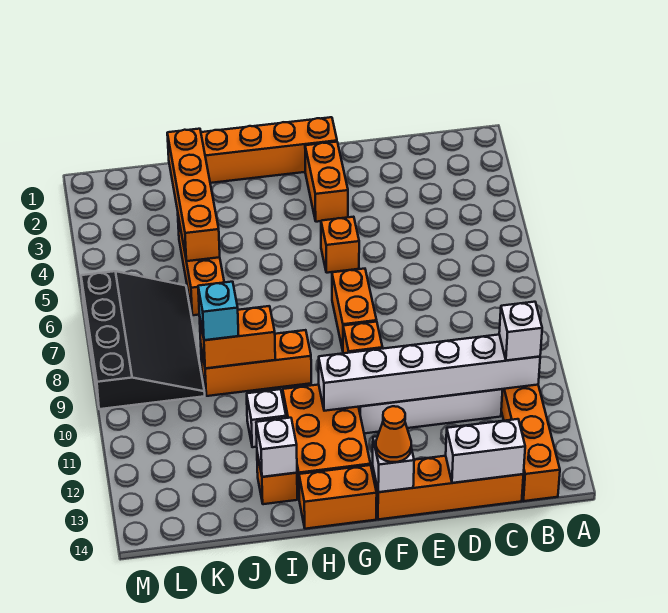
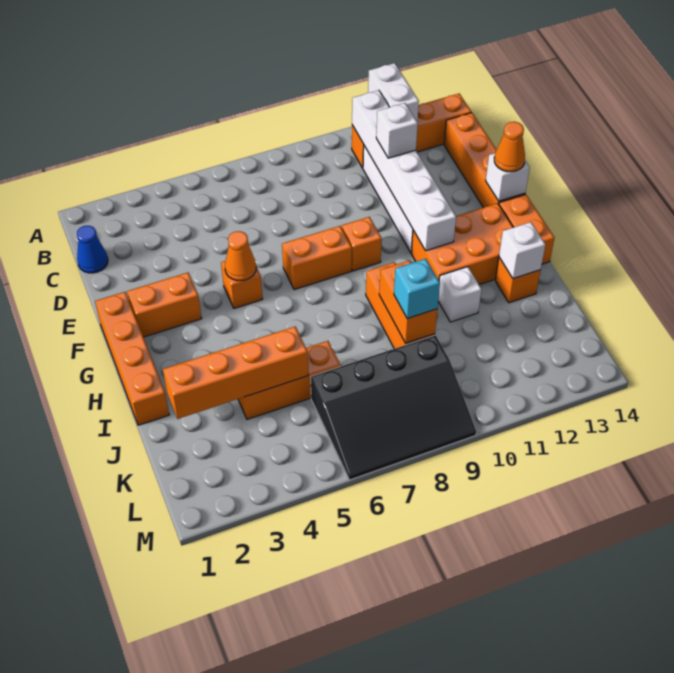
white 1x1 brick [499,302,542,361] -> white 1x1 brick moved to [376,103,418,158]
none -> blue 1x1 cone [77,226,108,273]
white 1x2 brick [446,419,525,483] -> white 1x2 brick moved to [368,63,419,122]
none -> orange 1x1 cone [225,231,256,281]
black 3x4 slope [81,271,205,409] -> black 3x4 slope turned to [311,335,476,480]

